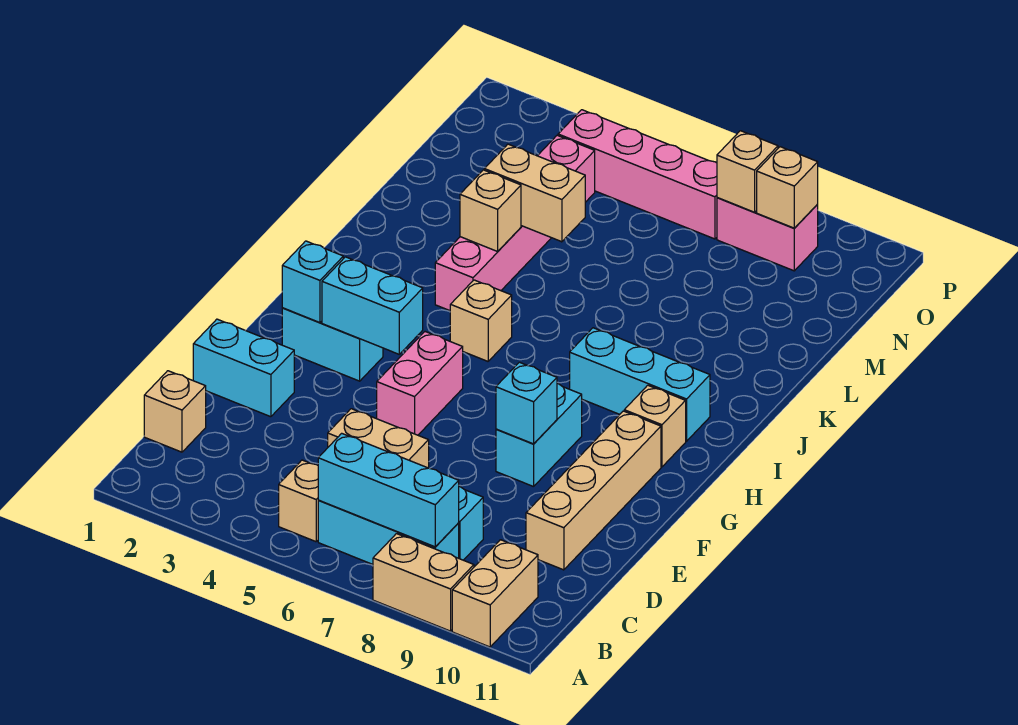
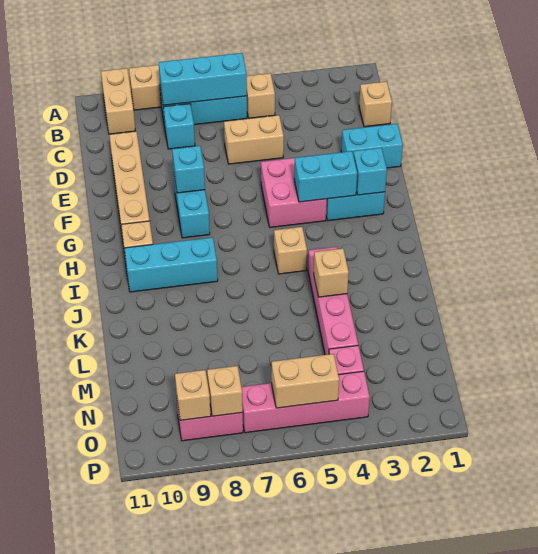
pink 1x2 brick [377,332,463,435] -> pink 2x2 brick [261,158,327,227]
tan 1x2 brick [484,144,585,242] -> tan 1x2 brick moved to [271,354,339,408]

